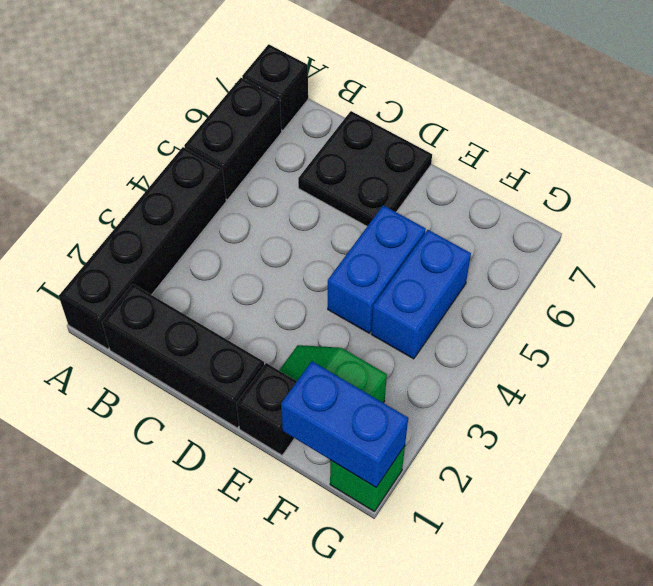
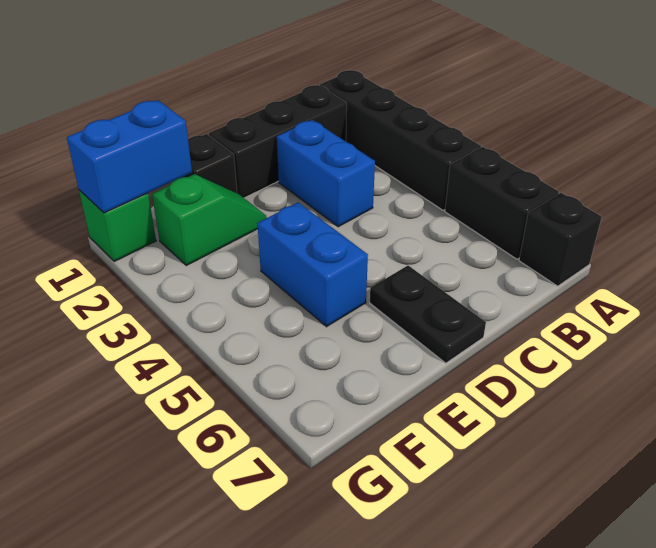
black 2x2 plate [298,111,432,226] -> black 1x2 plate [370,265,486,363]
blue 1x2 brick [371,230,471,359] -> blue 1x2 brick moved to [277,120,375,227]

